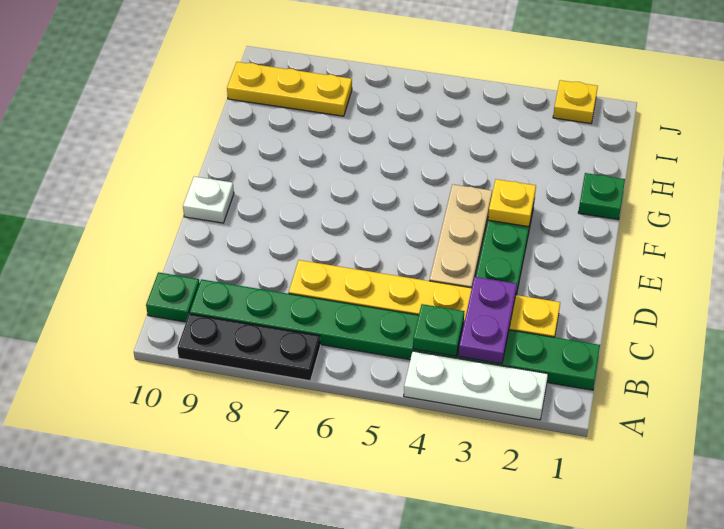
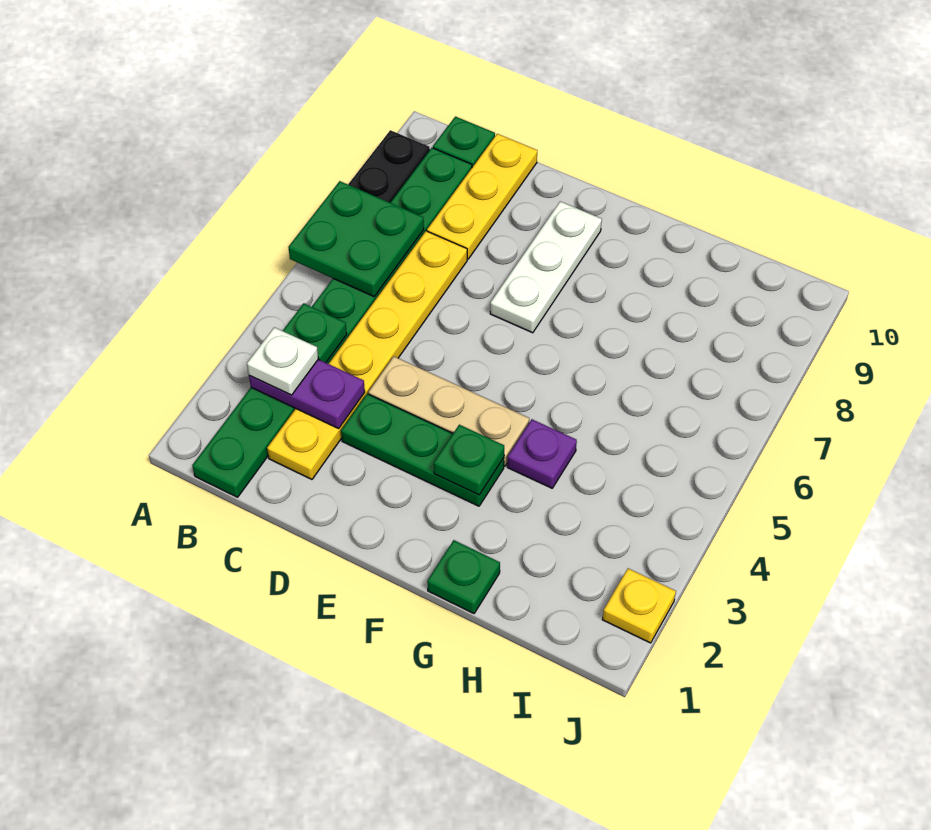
white 1x3 plate [404,351,548,420] -> white 1x3 plate moved to [490,201,602,333]
none -> green 2x2 plate [288,181,424,297]
white 1x1 plate [183,176,234,223] -> white 1x1 plate moved to [247,327,318,395]
yellow 1x1 plate [488,179,536,227] -> green 1x1 plate [434,425,504,495]
none -> purple 1x1 plate [507,419,577,488]
yellow 1x3 plate [227,62,352,116] -> yellow 1x3 plate moved to [427,134,537,259]

